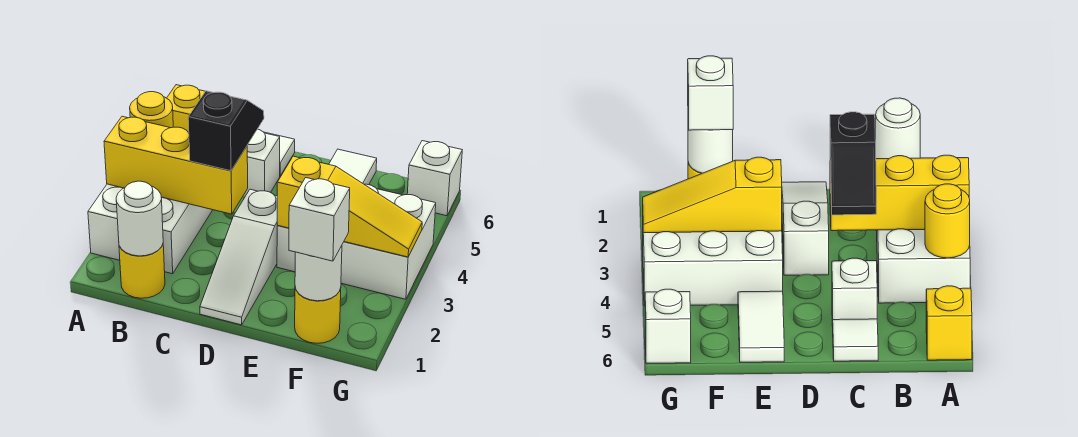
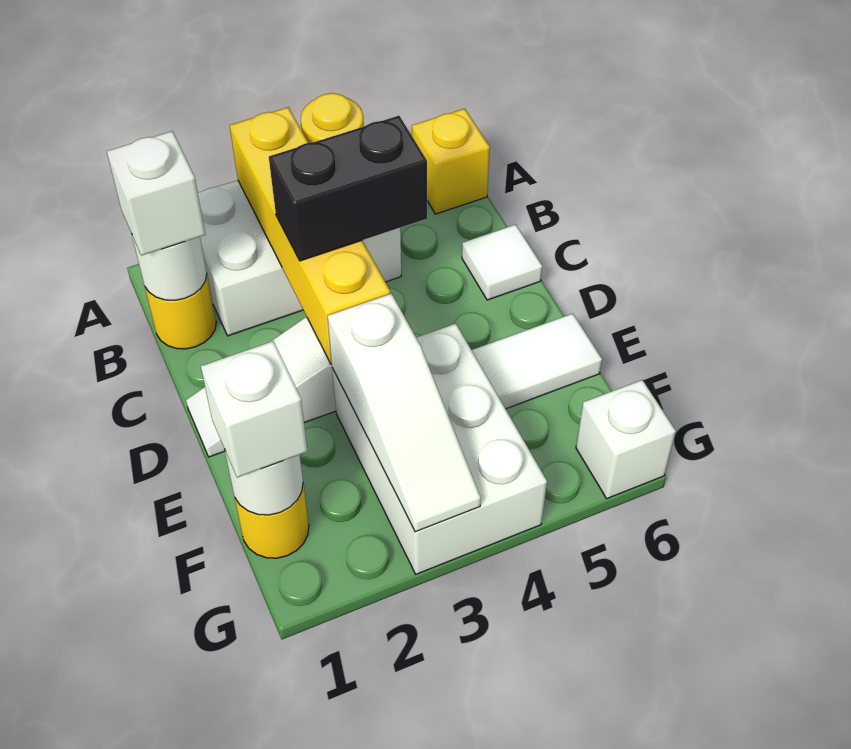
yellow 1x3 brick [104,116,248,214] -> yellow 1x4 brick [230,107,390,364]
black 1x2 slope [188,91,264,171] -> black 1x2 brick [269,116,427,261]
white 1x1 brick [243,129,280,198] -> white 1x1 brick moved to [107,131,205,256]
yellow 1x3 slope [277,156,422,257] -> white 1x3 slope [328,294,481,532]

